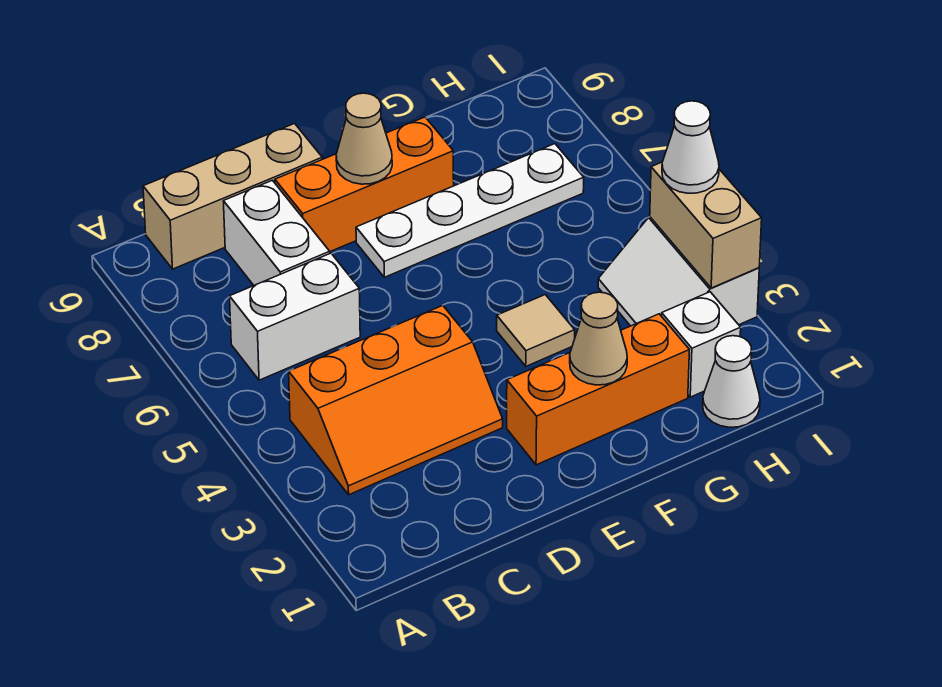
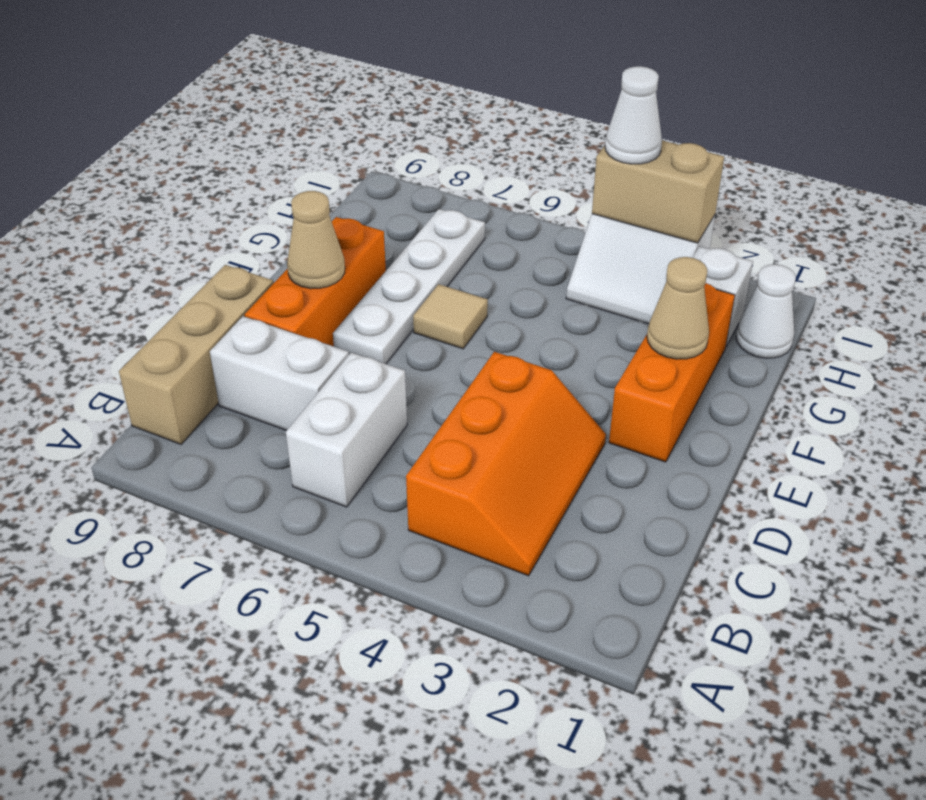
tan 1x1 tile [497,295,575,366] -> tan 1x1 tile moved to [413,284,488,349]

